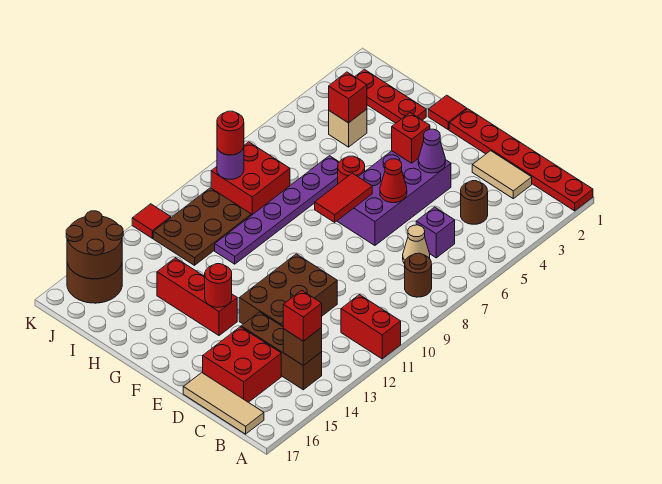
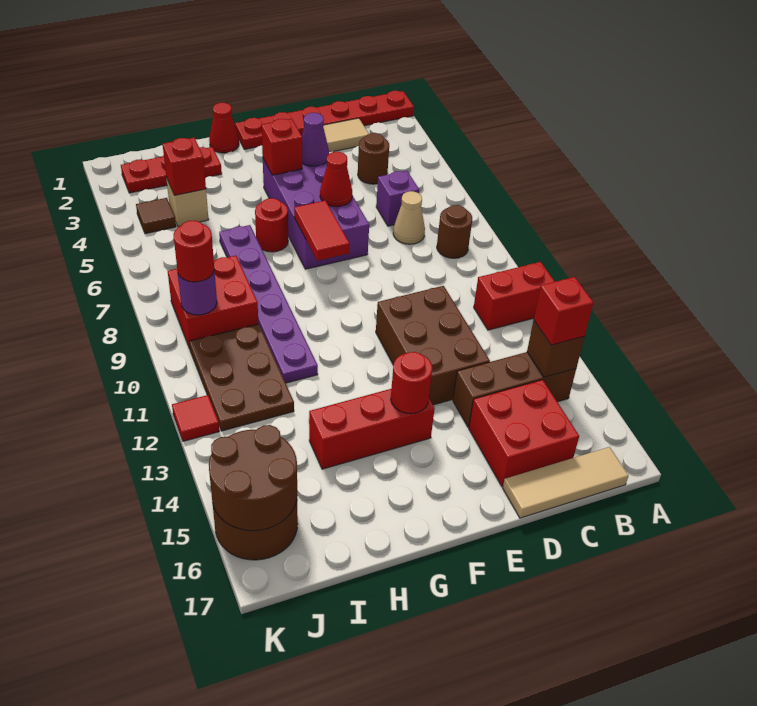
red 1x1 tile [428,95,467,130] -> red 1x1 cone [209,103,239,153]
none -> brown 1x1 tile [136,198,176,234]

